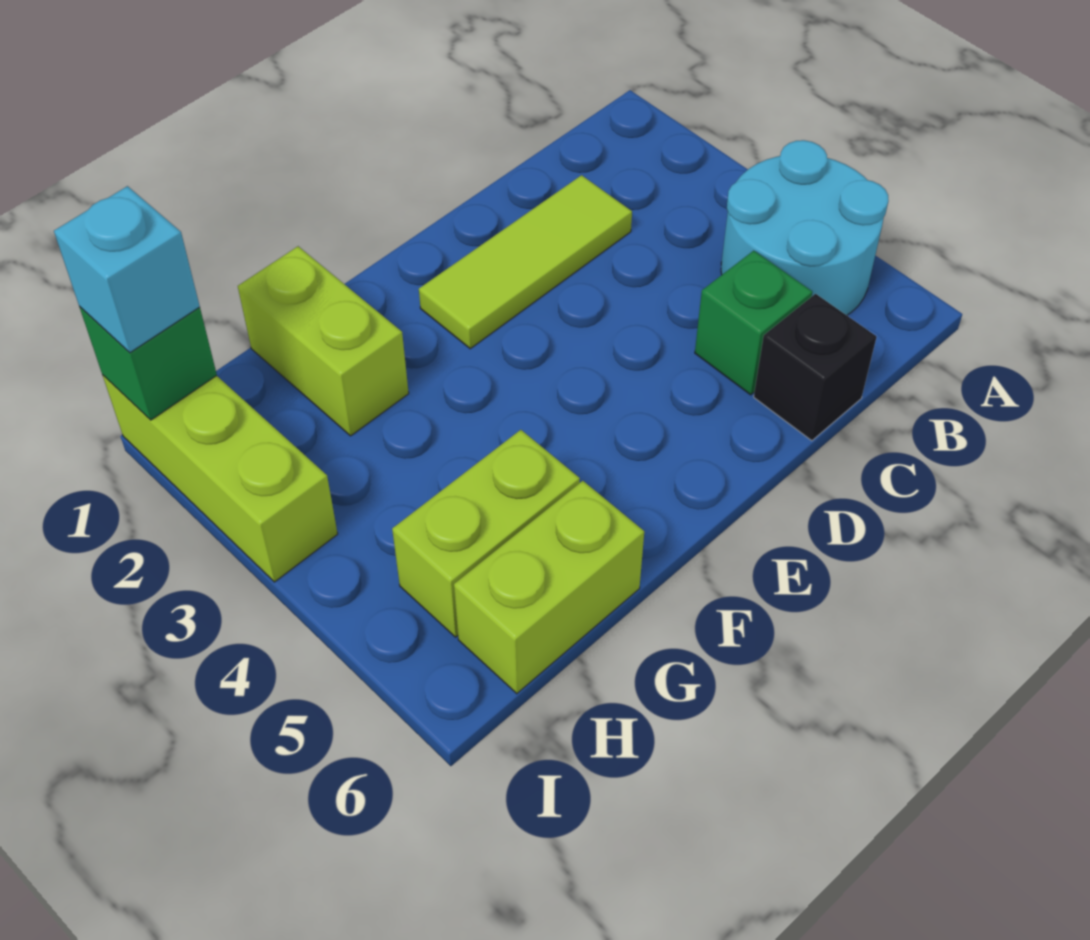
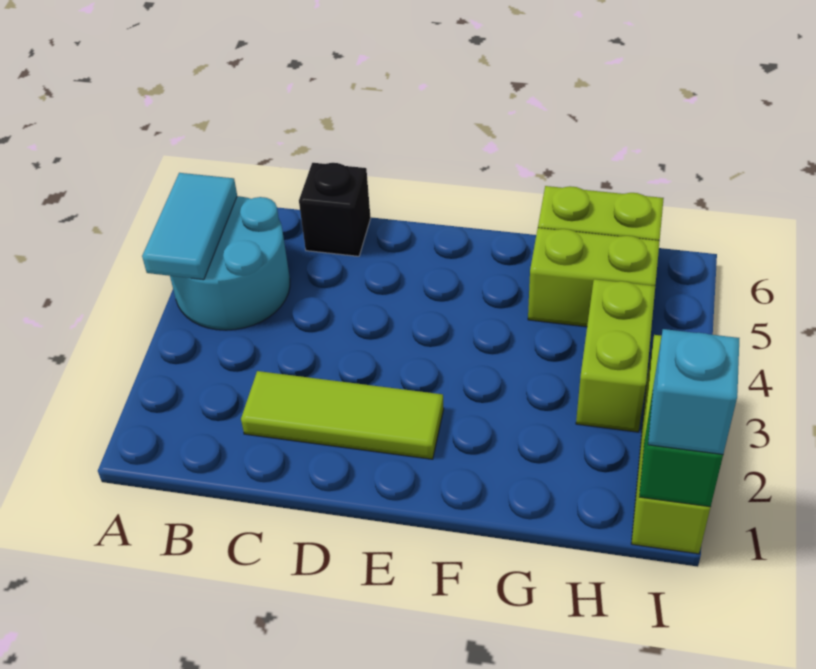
none -> cyan 1x2 tile [142,173,237,280]
green 1x1 brick [695,251,812,395] -> none
lime 1x2 brick [238,246,409,436] -> lime 1x2 brick moved to [576,279,655,432]

